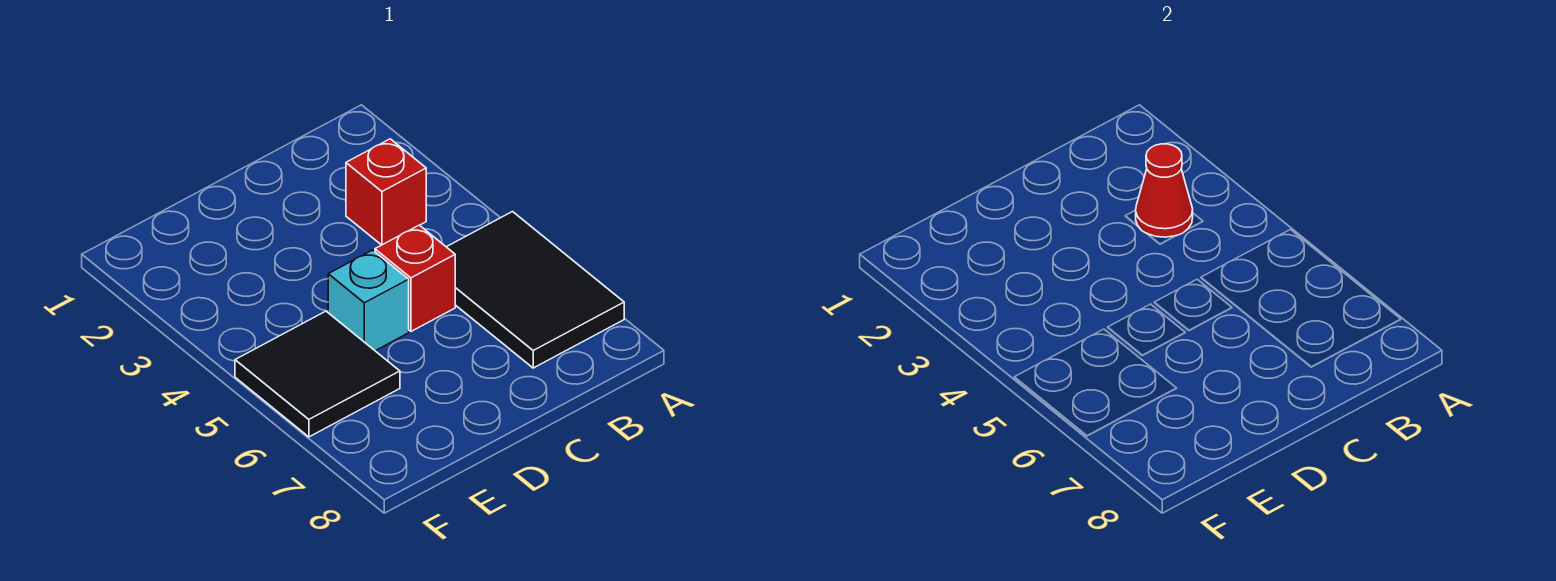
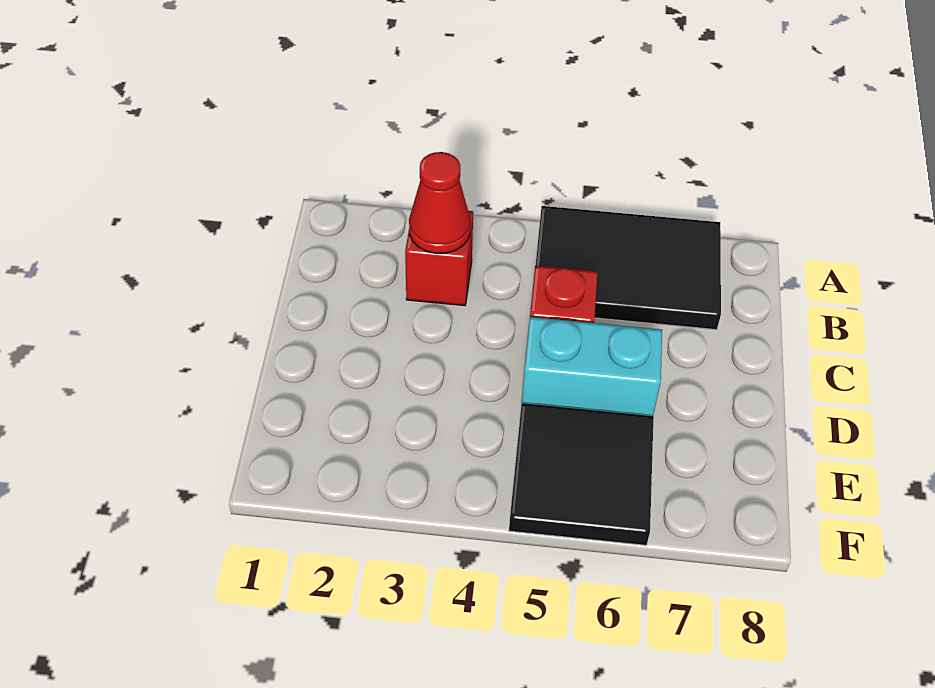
cyan 1x1 brick [328,250,409,351] -> cyan 1x2 brick [522,317,662,416]

